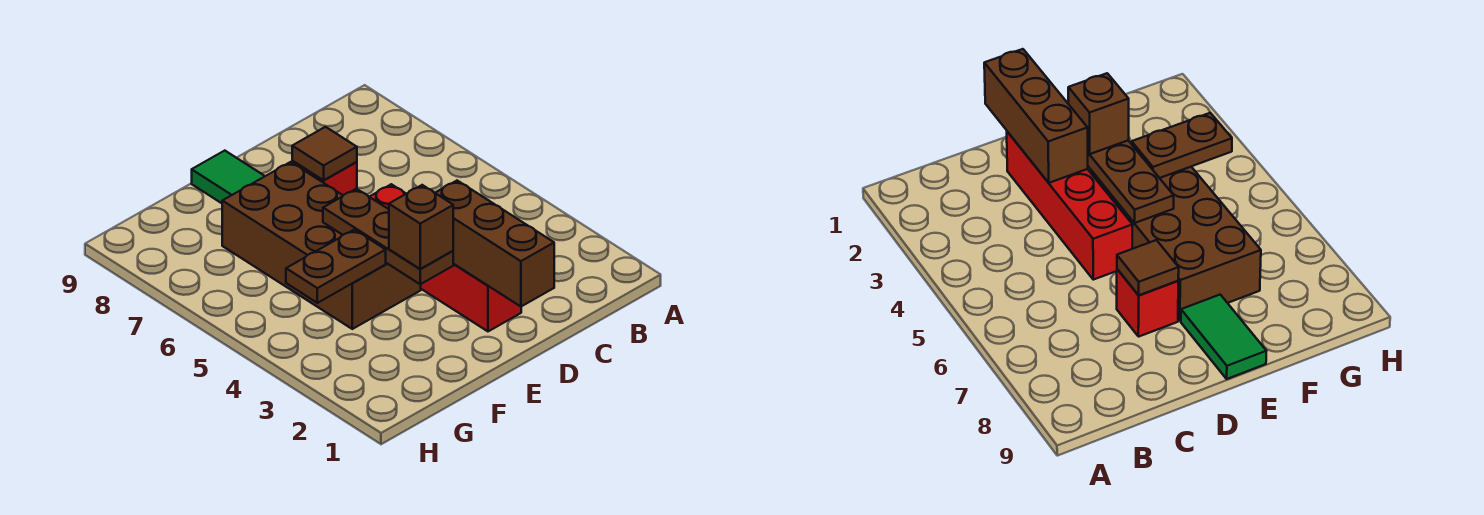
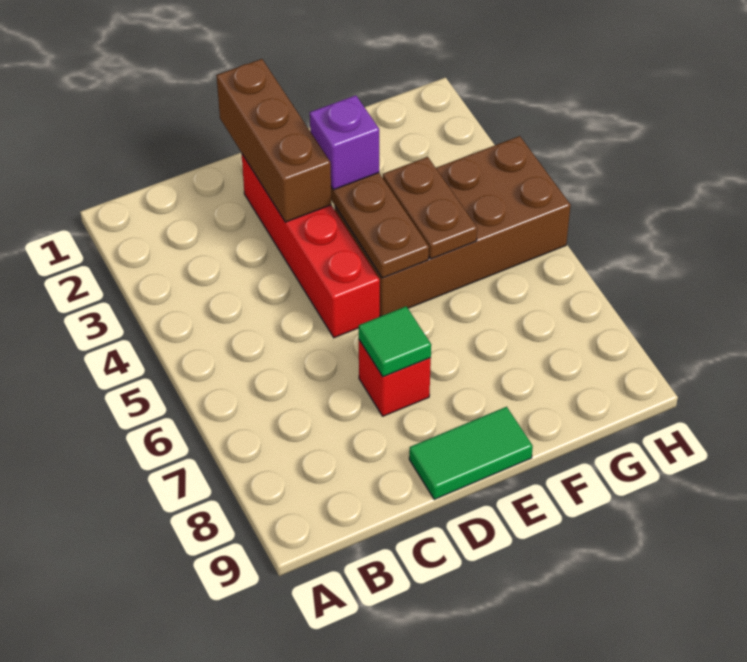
brown 1x1 tile [292,127,357,180] -> green 1x1 tile [359,307,431,377]
brown 1x1 brick [389,185,453,269] -> purple 1x1 brick [310,95,379,190]
brown 2x4 brick [222,162,421,329] -> brown 2x4 brick turned to [335,136,571,316]
green 1x2 tile [192,151,265,203] -> green 1x2 tile turned to [409,407,533,499]
brown 1x2 plate [286,230,386,303] -> brown 1x2 plate turned to [383,157,477,259]

